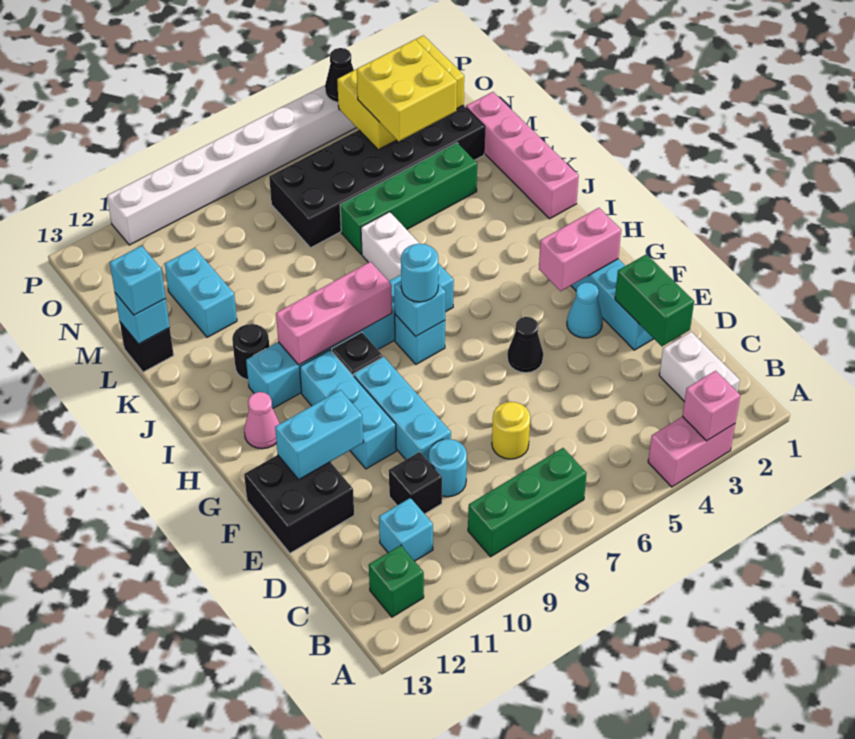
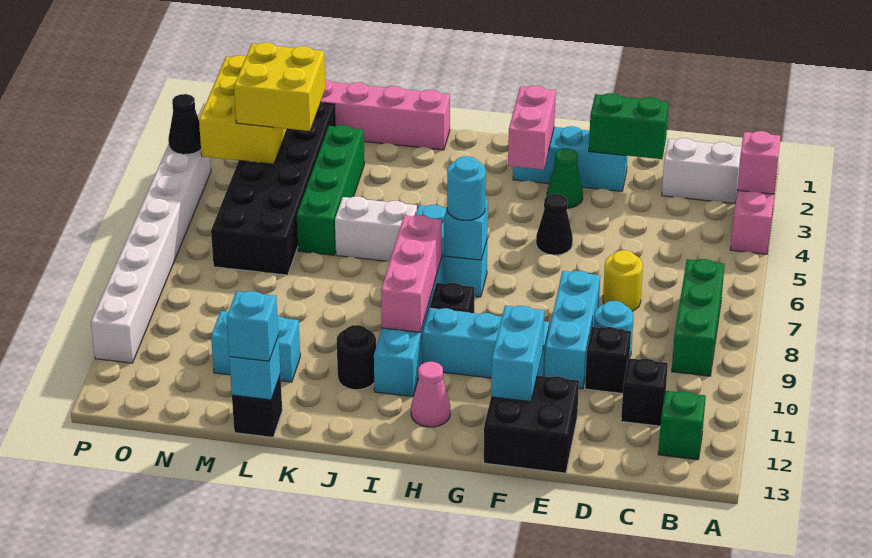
cyan 1x1 brick [379,498,433,561] -> black 1x1 brick [621,358,668,426]
cyan 1x3 brick [354,357,451,462] -> cyan 1x3 brick turned to [544,271,600,389]
cyan 1x1 cone [567,282,603,338] -> green 1x1 cone [547,148,583,208]

